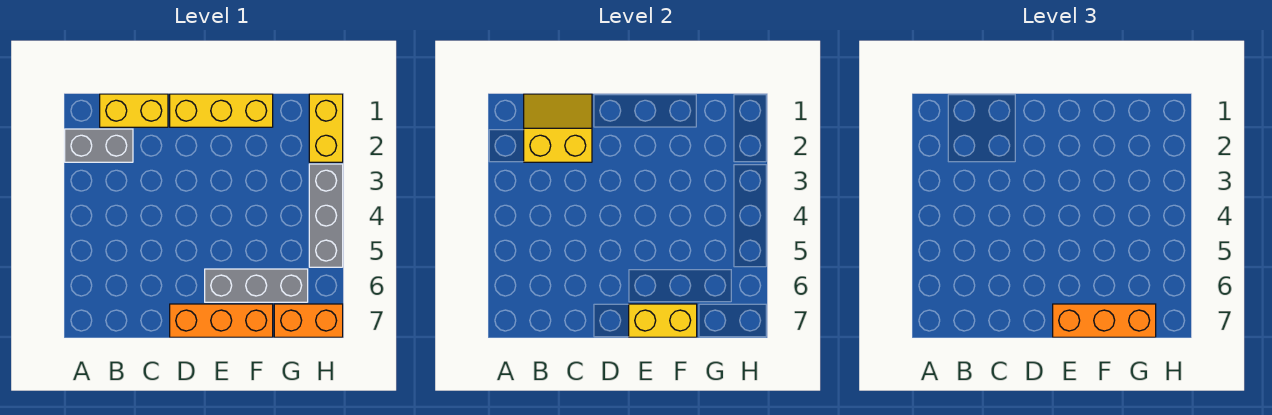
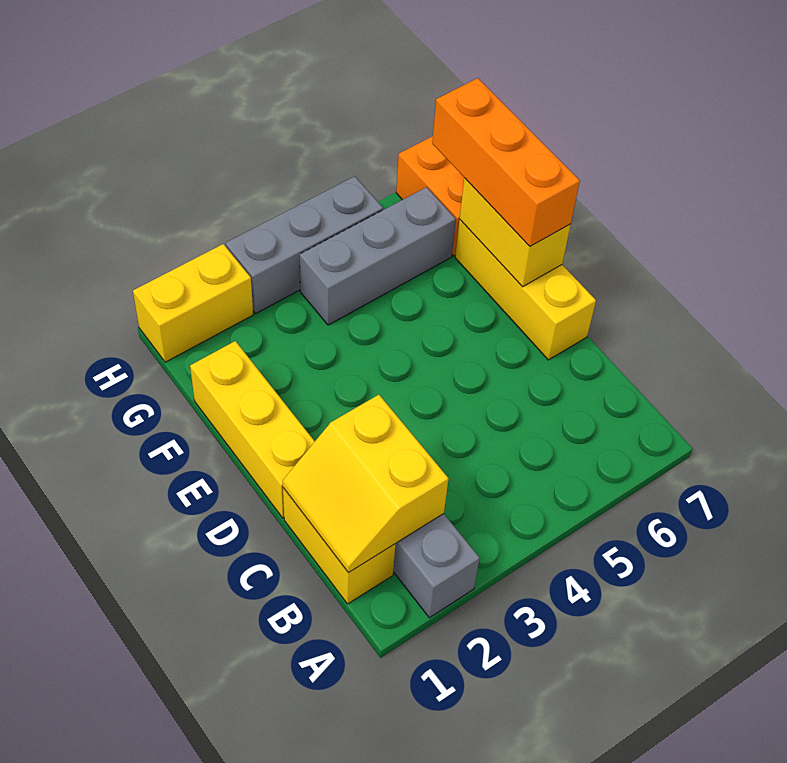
orange 1x3 brick [170,304,273,337] -> yellow 1x3 brick [455,220,596,360]
grey 1x3 brick [205,269,308,302] -> grey 1x3 brick turned to [300,187,456,325]

